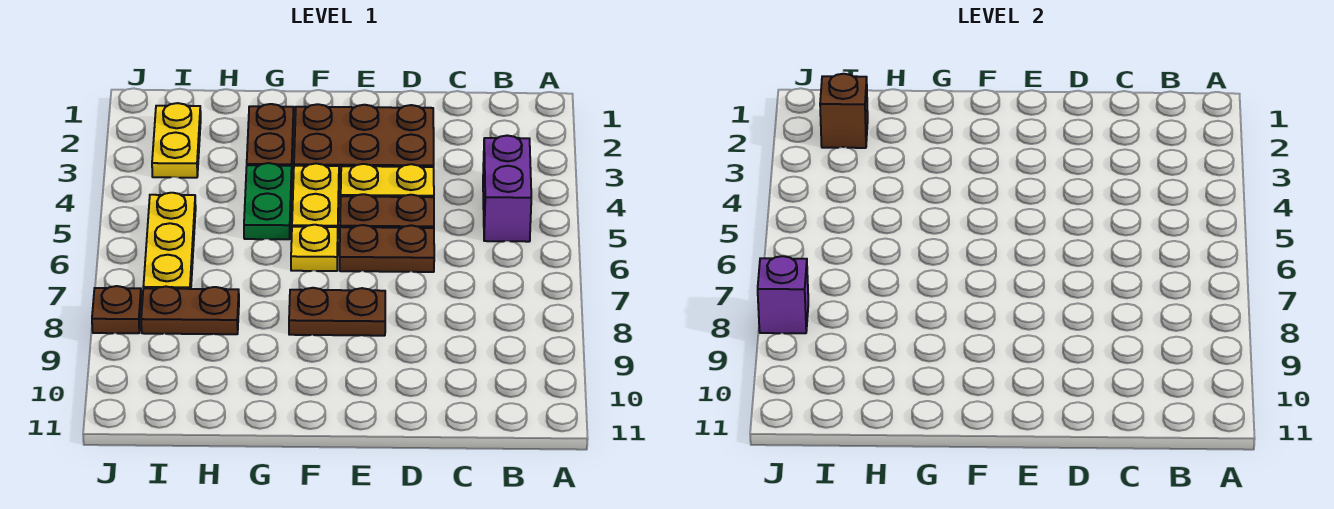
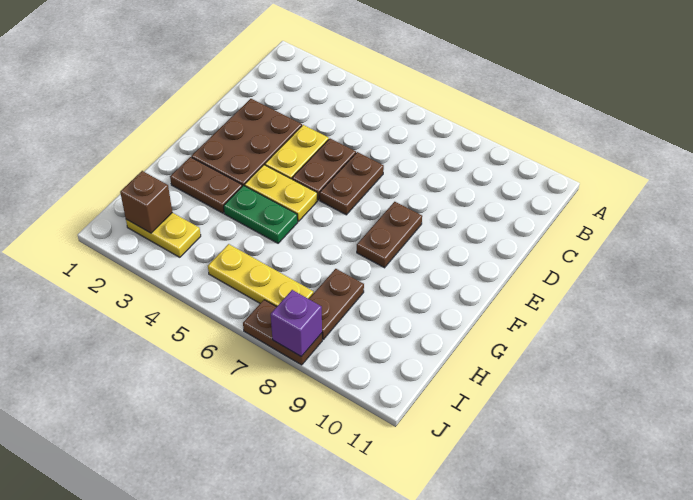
purple 1x2 brick [483,136,531,242] -> none
yellow 1x1 plate [291,225,338,271] -> none
brown 1x1 plate [92,286,141,333] -> brown 1x2 plate [243,300,322,365]

